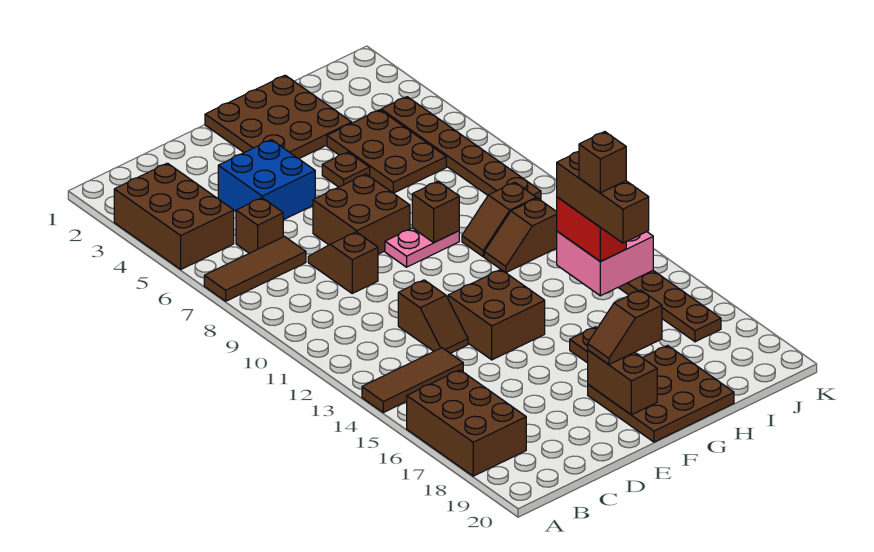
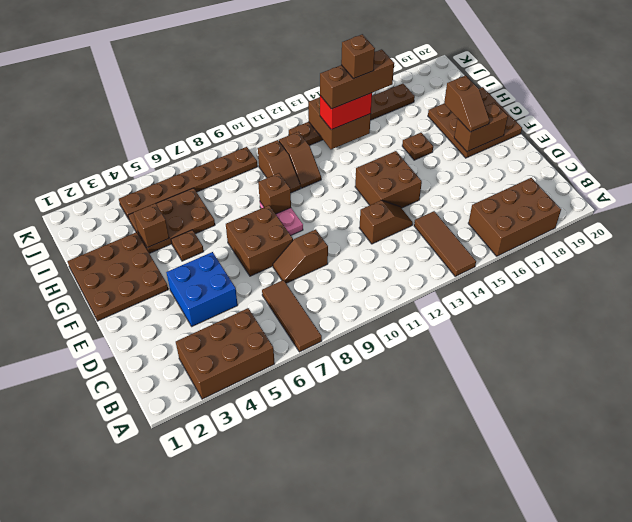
brown 1x1 brick [236,198,283,253] -> brown 1x1 brick moved to [134,203,169,248]
pink 2x2 brick [557,231,653,296] -> brown 2x2 brick [308,97,371,149]

